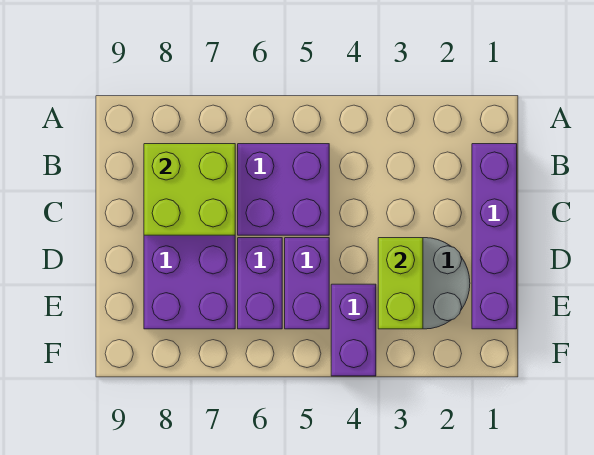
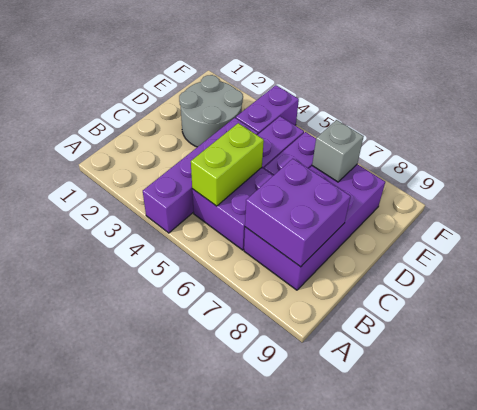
purple 1x4 brick [472,144,517,329] -> purple 1x4 brick moved to [143,118,258,233]
lime 2x2 brick [144,144,235,235] -> purple 2x2 brick [245,159,351,267]
lime 1x2 brick [378,238,423,329] -> lime 1x2 brick moved to [191,123,264,206]
none -> grey 1x1 brick [312,120,364,182]

